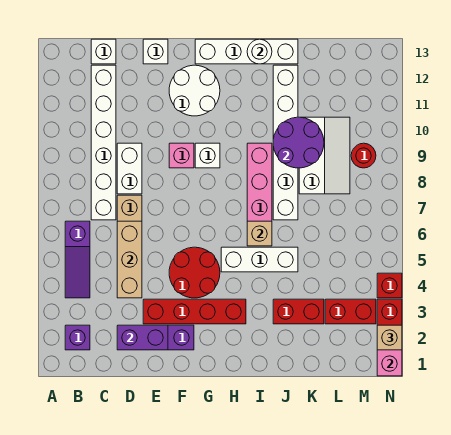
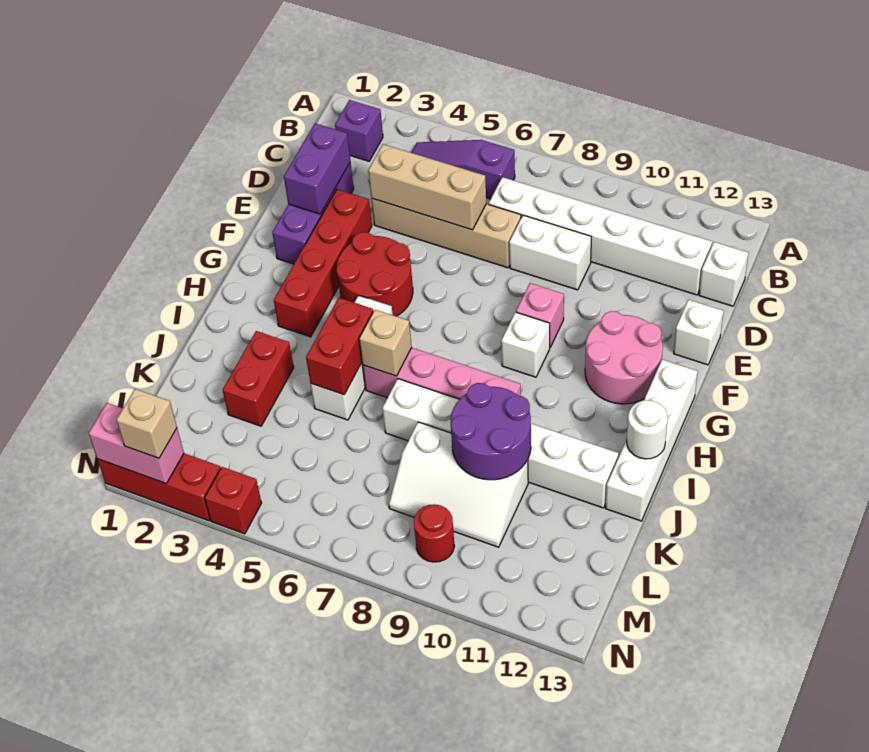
white 2x2 round brick [169,65,220,116] -> pink 2x2 round brick [585,311,663,404]
red 1x2 brick [325,299,376,324] -> red 1x2 brick moved to [306,298,373,395]

